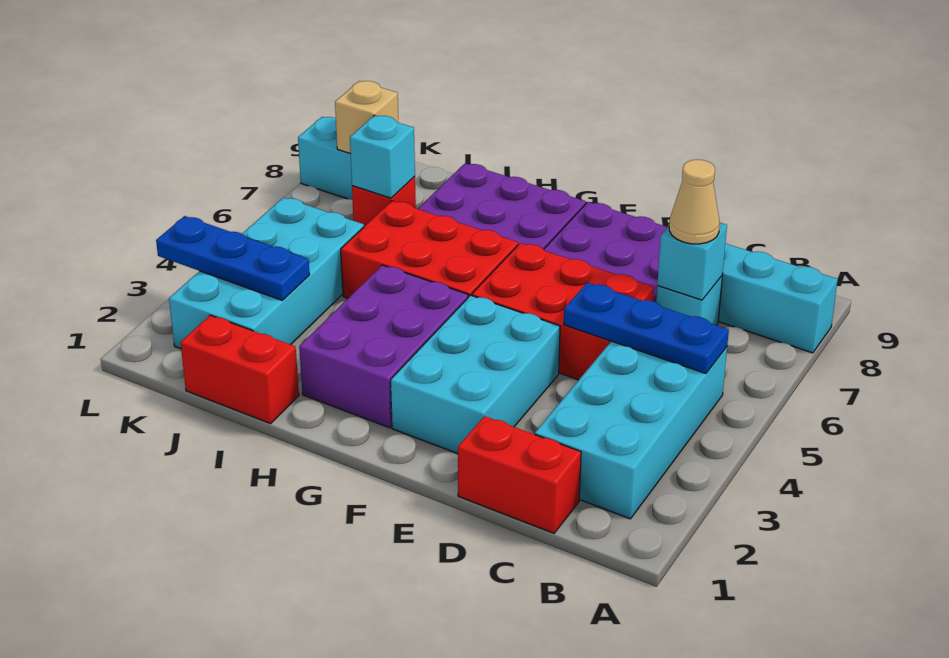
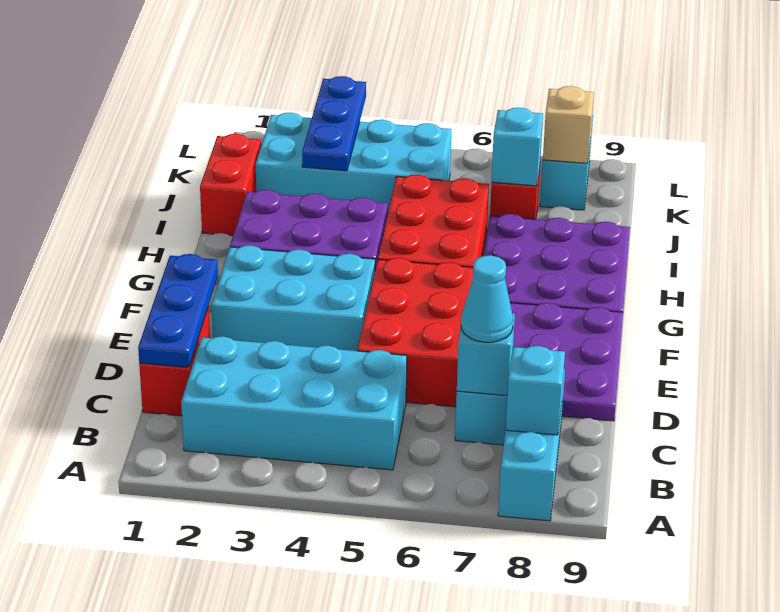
blue 1x3 plate [564,282,729,373] -> blue 1x3 plate moved to [138,254,218,367]
none -> cyan 1x1 brick [506,346,565,435]
tan 1x1 cone [669,160,720,244] -> cyan 1x1 cone [461,255,513,342]

